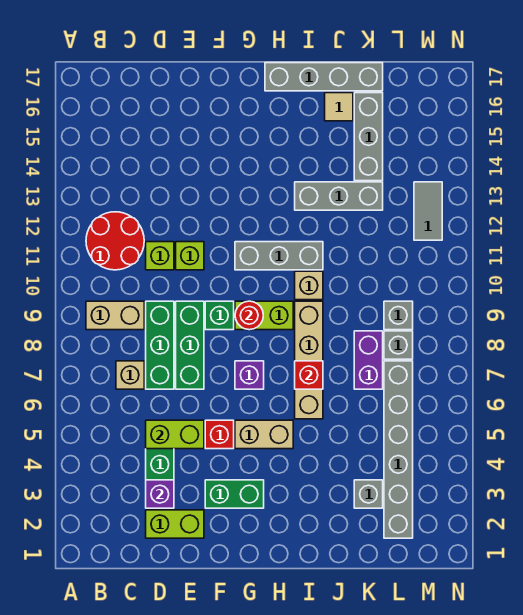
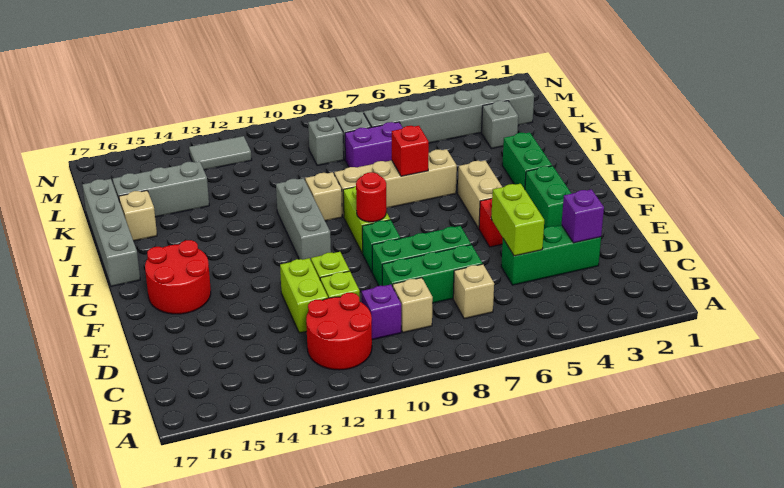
tan 1x2 brick [86,301,144,330] -> tan 1x1 brick [393,278,433,333]
lime 1x2 brick [146,510,204,538] -> lime 1x2 brick moved to [280,258,328,333]
none -> red 2x2 round brick [145,240,211,314]
purple 1x1 brick [235,361,264,389] -> purple 1x1 brick moved to [361,284,401,340]
none -> green 1x2 brick [502,132,552,189]
grey 1x3 brick [295,182,383,210] -> none
tan 1x1 tile [325,93,353,121] -> tan 1x1 brick [119,191,157,241]

